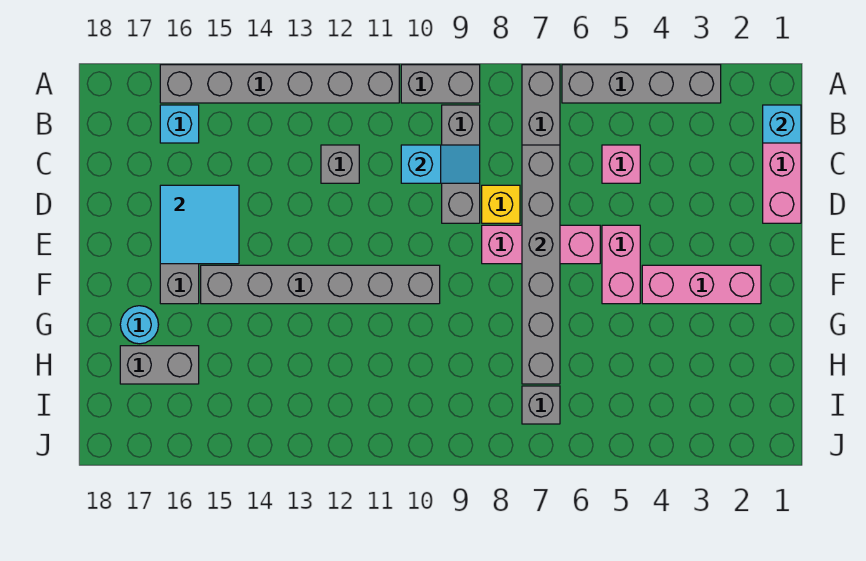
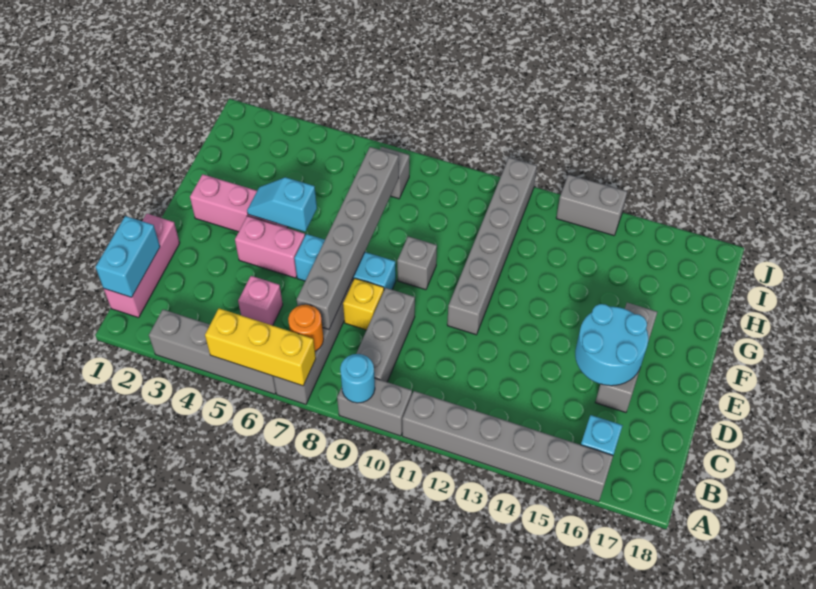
none -> yellow 1x3 brick [205,308,316,386]
cyan 1x1 brick [763,105,801,143] -> cyan 1x2 brick [96,216,160,297]
none -> orange 1x1 round brick [288,305,324,351]
cyan 1x2 slope [401,145,480,183] -> cyan 1x2 slope moved to [247,177,317,232]
grey 1x1 brick [321,145,359,183] -> grey 1x1 brick moved to [397,236,437,290]
cyan 2x2 tile [160,185,239,264] -> cyan 2x2 round brick [575,304,648,386]
pink 1x2 brick [602,225,640,304] -> pink 1x2 brick turned to [235,216,305,278]
pink 1x3 brick [482,225,600,264] -> cyan 1x3 brick [294,234,396,290]
grey 1x6 brick [201,265,440,304] -> grey 1x6 brick turned to [447,158,537,335]
cyan 1x1 round brick [120,306,159,344] -> cyan 1x1 round brick moved to [340,354,375,403]
grey 1x2 brick [120,346,199,384] -> grey 1x2 brick moved to [556,175,627,236]

